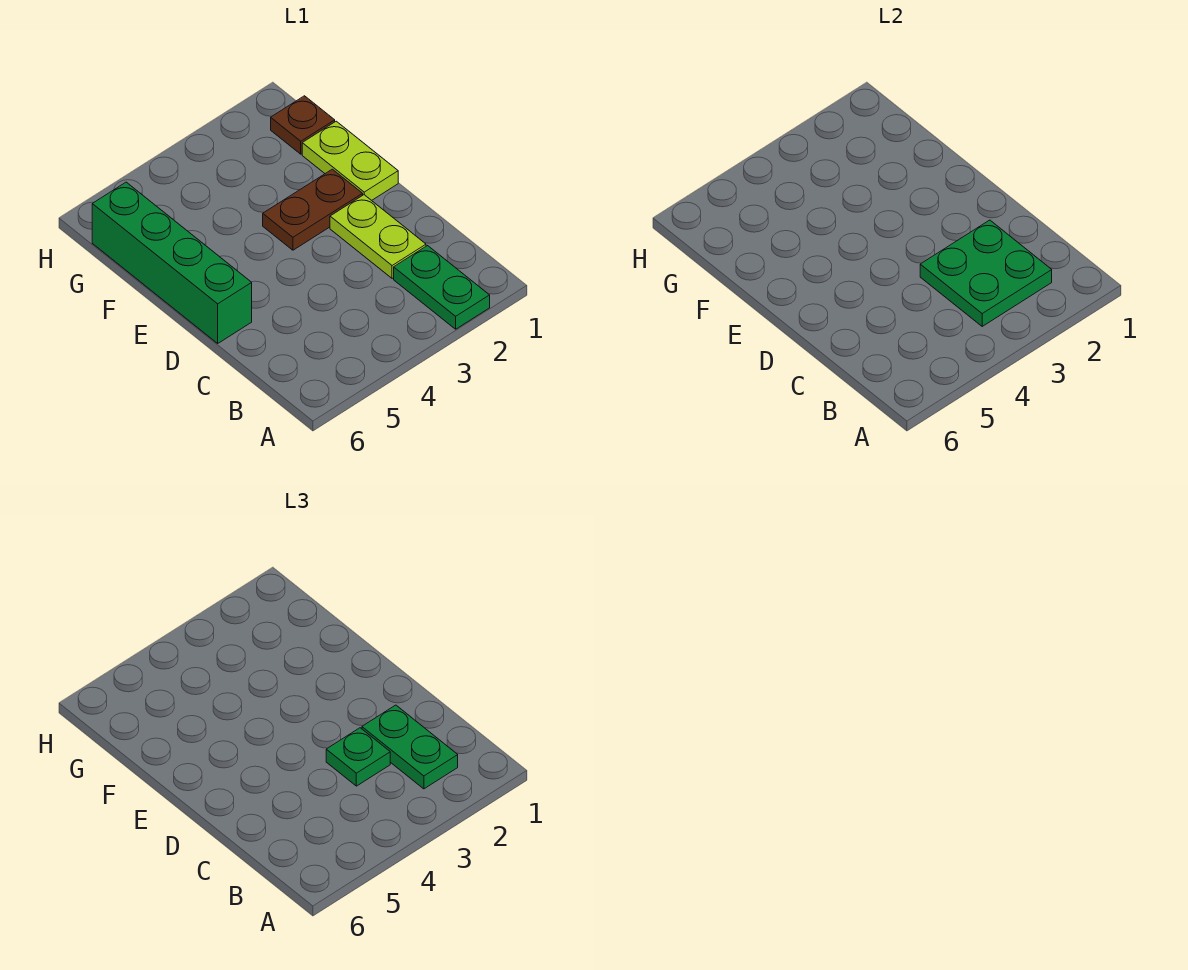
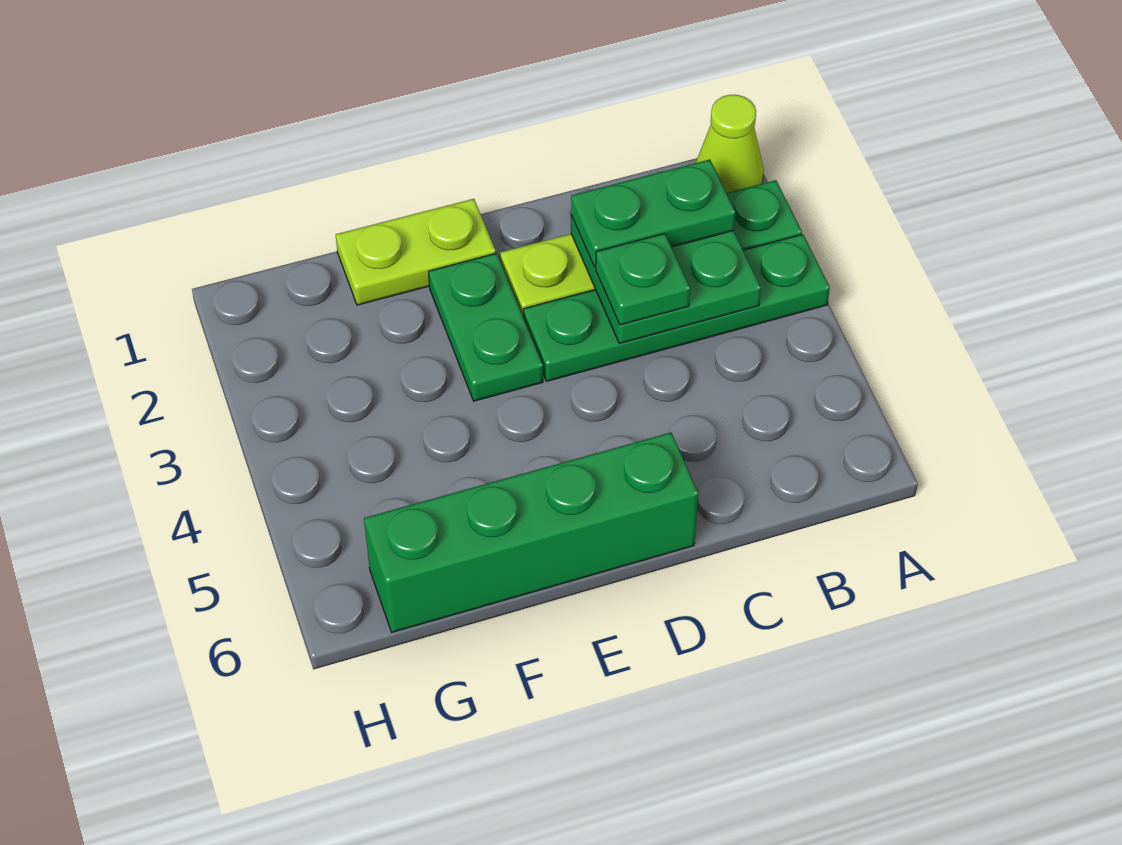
none -> lime 1x1 cone [696,95,764,193]
none -> green 1x4 plate [523,234,830,381]
brown 1x2 plate [263,169,363,250] -> green 1x2 plate [429,253,543,401]
brown 1x1 plate [271,96,335,154] -> none

